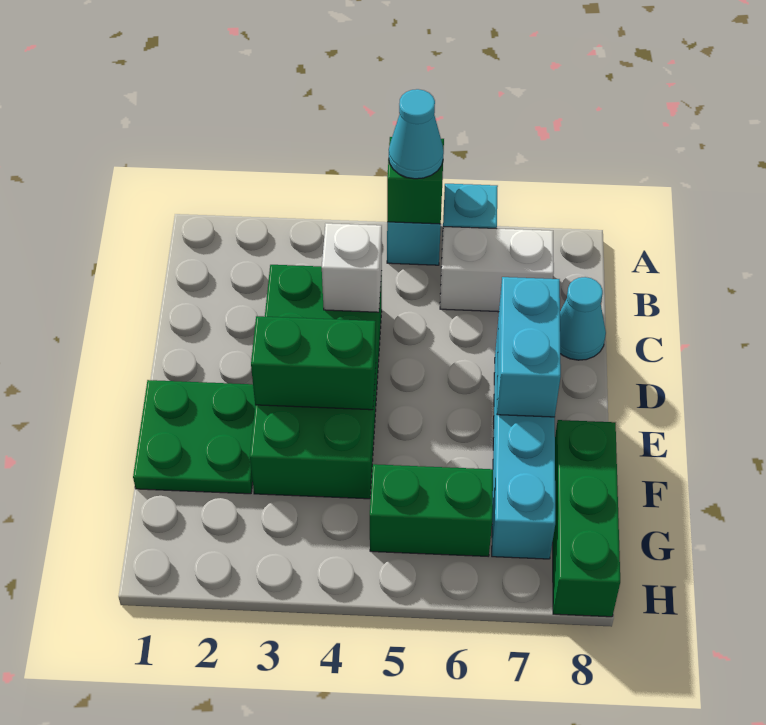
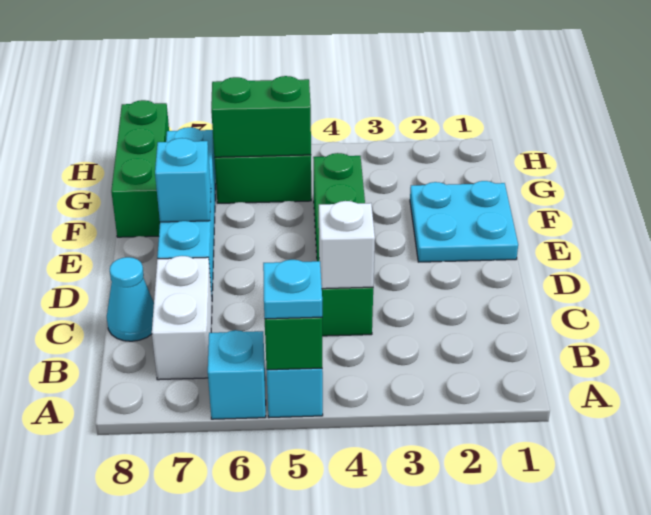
cyan 1x1 cone [389,89,444,179] -> cyan 1x1 plate [263,260,322,319]
white 1x2 brick [440,227,554,312] -> white 1x2 brick turned to [152,256,212,380]
green 2x4 brick [250,265,382,499] -> green 1x4 brick [313,153,373,336]
cyan 1x2 brick [497,277,561,417] -> cyan 1x1 brick [155,138,211,222]
green 2x2 plate [133,380,255,494] -> cyan 2x2 plate [410,181,518,262]
green 1x2 brick [251,316,376,410] -> green 1x2 brick moved to [211,76,311,157]

